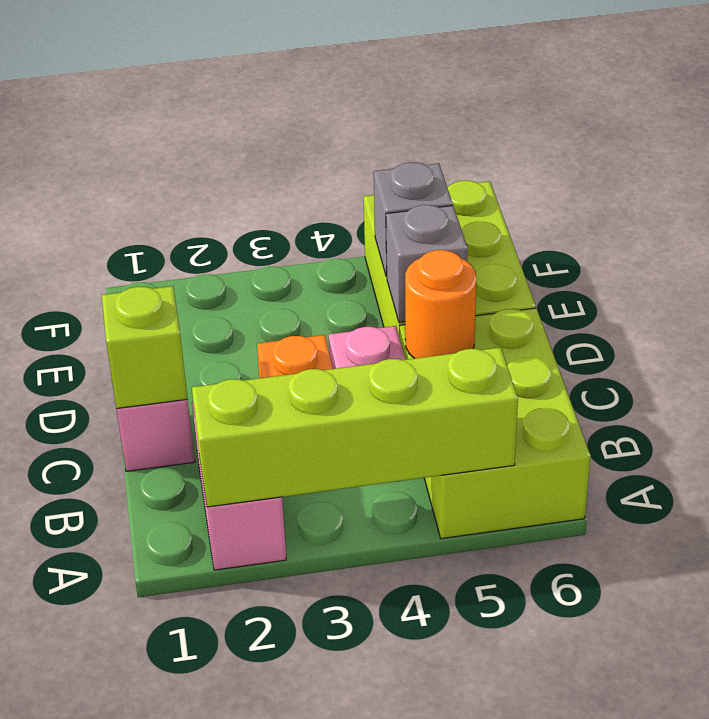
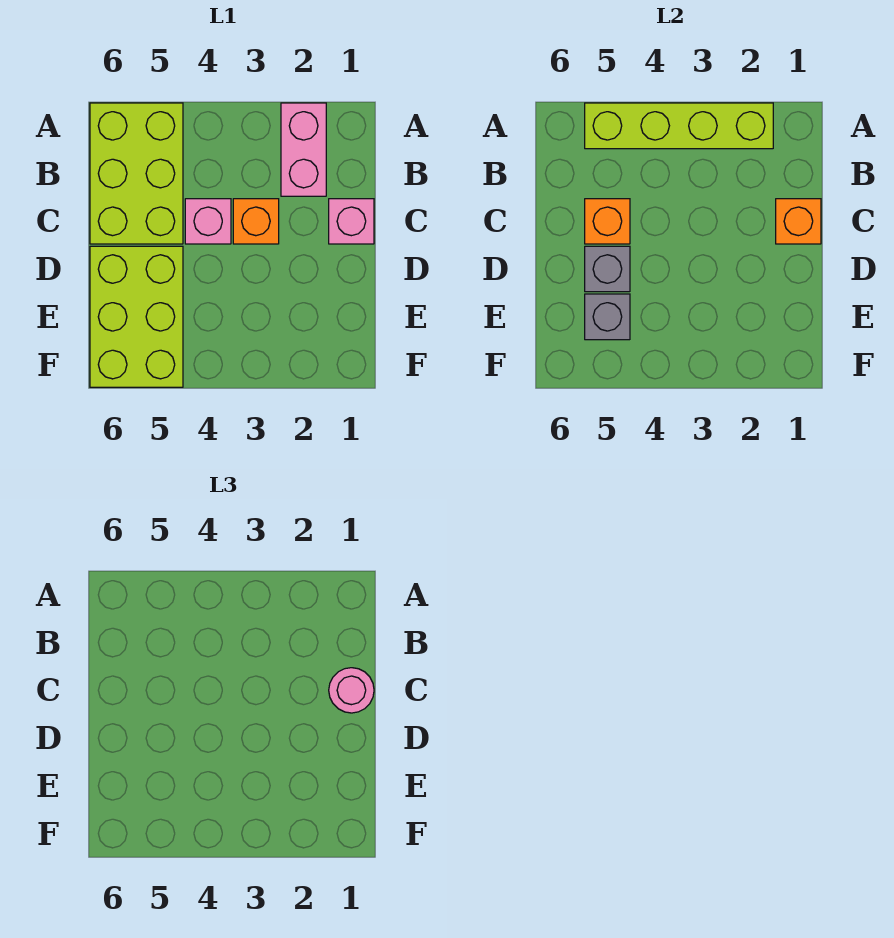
lime 1x1 brick [102,286,188,409] -> orange 1x1 brick [776,199,821,244]
none -> pink 1x1 round brick [329,668,374,713]
orange 1x1 round brick [405,250,476,359] -> orange 1x1 brick [585,199,630,244]

